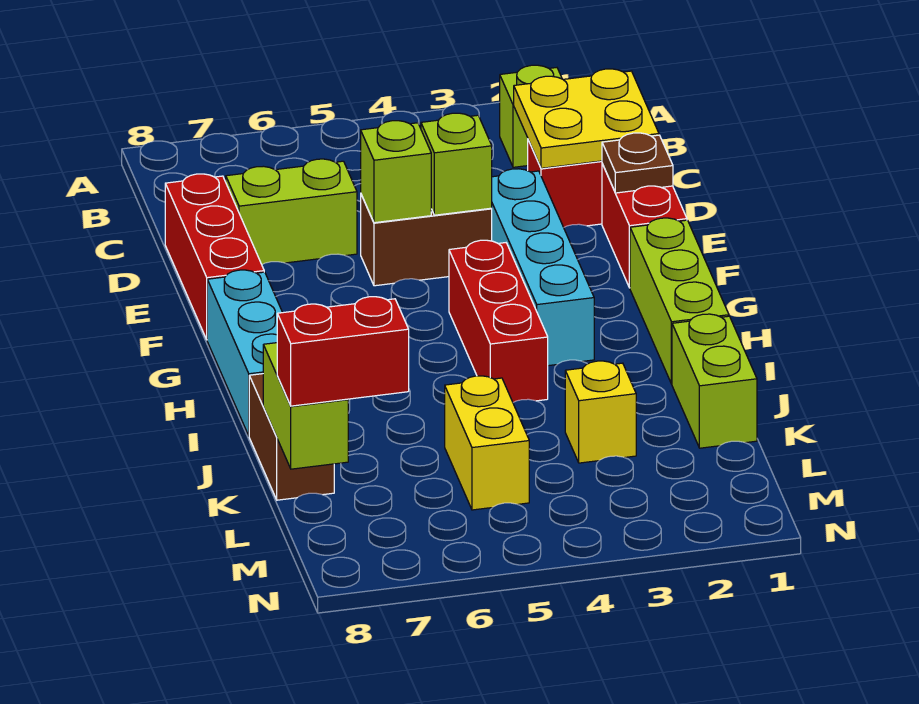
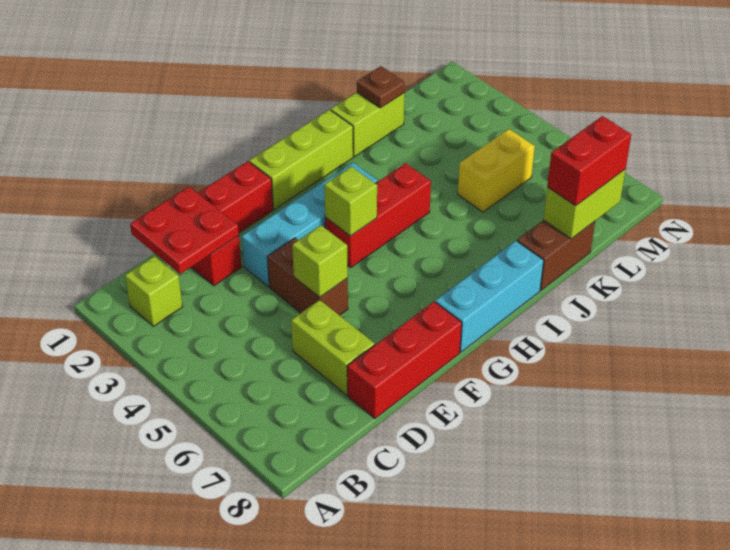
yellow 2x2 plate [514,69,659,168] -> red 2x2 plate [130,187,239,274]
brown 1x1 plate [602,133,673,193] -> brown 1x1 plate moved to [357,66,405,108]
lime 1x1 brick [421,113,492,215] -> lime 1x1 brick moved to [324,166,377,236]
yellow 1x1 brick [565,361,636,463] -> none
red 1x2 brick [277,297,409,406] -> red 1x2 brick turned to [547,116,631,206]

